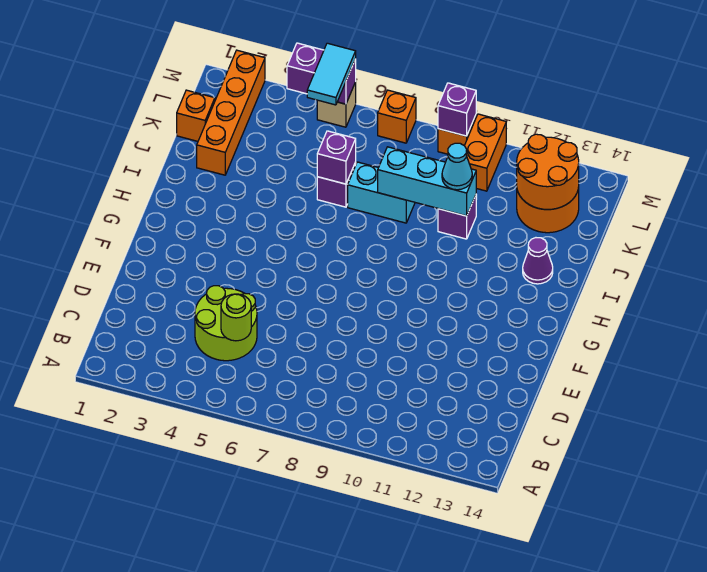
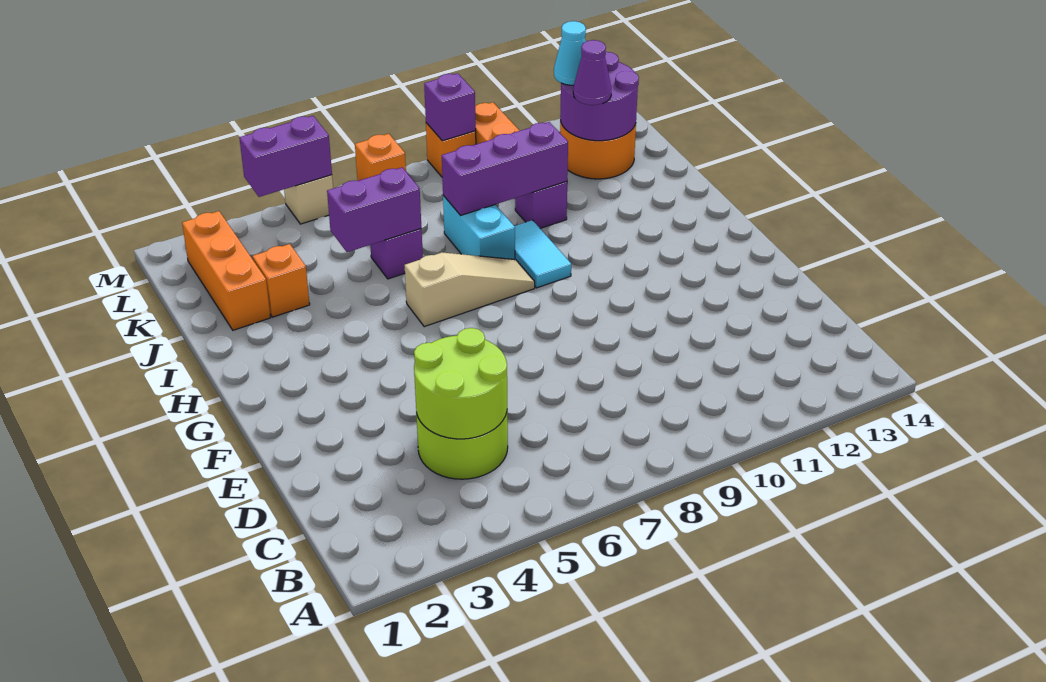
lime 1x1 round brick [221,294,251,341] -> lime 2x2 round brick [414,328,507,439]
none -> tan 1x3 slope [405,252,535,327]
purple 1x1 cone [523,238,553,284] -> purple 1x1 cone moved to [573,40,611,105]
orange 1x4 brick [197,50,265,175] -> orange 1x3 brick [182,211,271,330]
purple 1x1 brick [317,131,356,184] -> purple 1x2 brick [327,167,421,252]
cyan 1x2 brick [348,162,415,223] -> cyan 1x2 brick turned to [443,195,515,259]
cyan 1x3 brick [378,147,476,216] -> purple 1x3 brick [442,122,568,215]
cyan 1x1 cone [442,143,472,190] -> cyan 1x1 cone moved to [554,21,586,85]
orange 1x1 brick [177,90,215,141] -> orange 1x1 brick moved to [252,244,310,317]
orange 2x2 round brick [517,134,579,209] -> purple 2x2 round brick [560,52,639,141]
cyan 1x2 tile [307,43,356,105] -> cyan 1x2 tile moved to [515,220,571,288]

